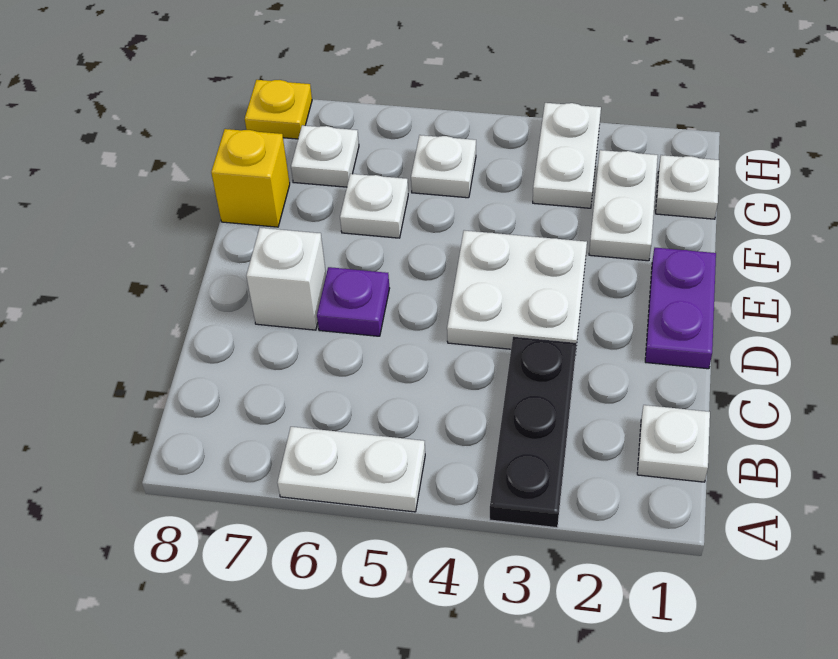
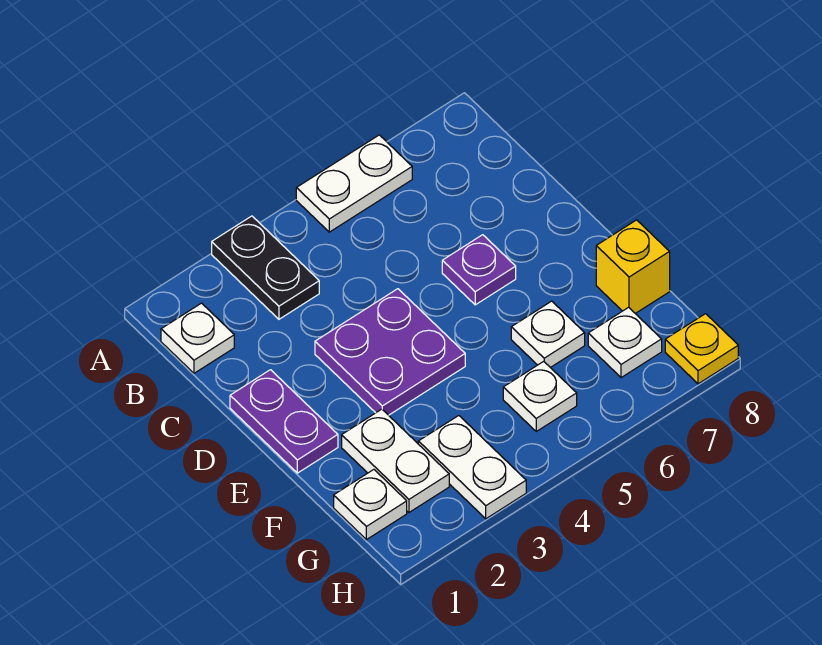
black 1x3 plate [490,337,576,528] -> black 1x2 plate [212,216,319,319]
white 2x2 plate [447,230,587,349] -> purple 2x2 plate [315,289,465,415]
white 1x1 brick [246,228,326,330] -> none

